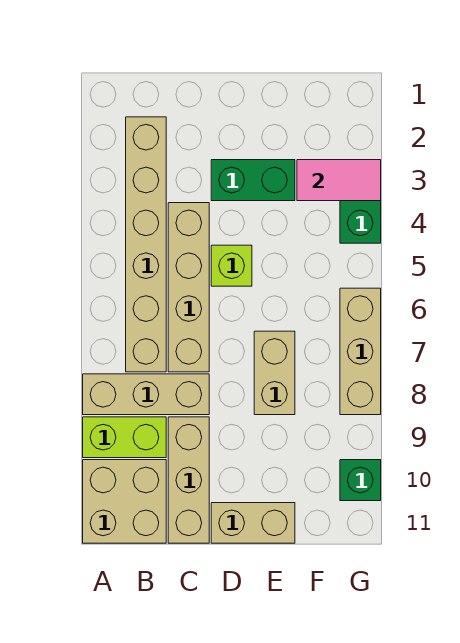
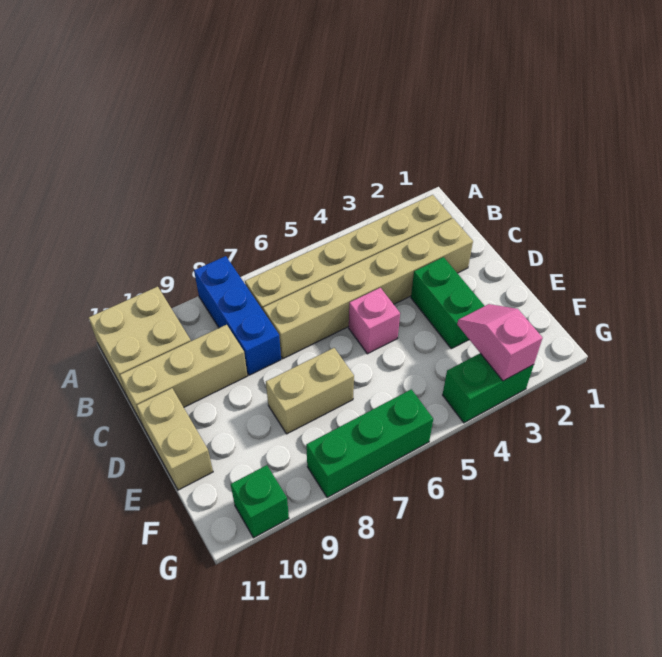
tan 1x3 brick [83,374,209,415] -> blue 1x3 brick [194,256,281,375]
lime 1x2 brick [83,417,166,458] -> none
tan 1x4 brick [168,203,209,372] -> tan 1x6 brick [263,218,473,359]
lime 1x1 brick [211,245,252,286] -> pink 1x1 brick [349,288,400,354]
pink 1x2 tile [297,160,381,201] -> pink 1x2 slope [457,304,543,381]
tan 1x3 brick [340,288,381,415] -> green 1x3 brick [306,389,433,498]

